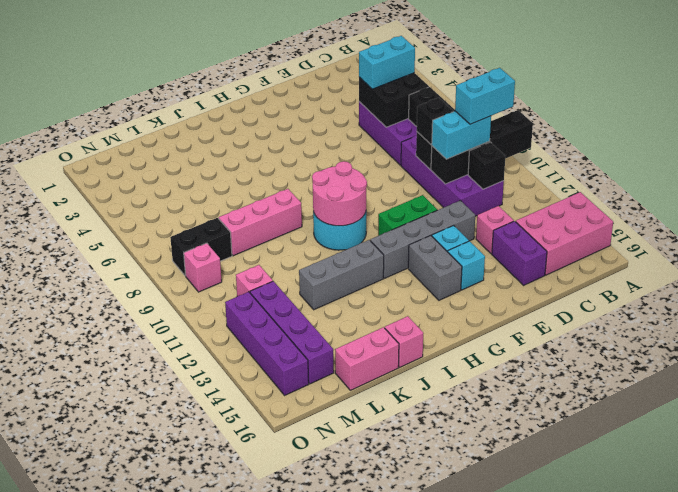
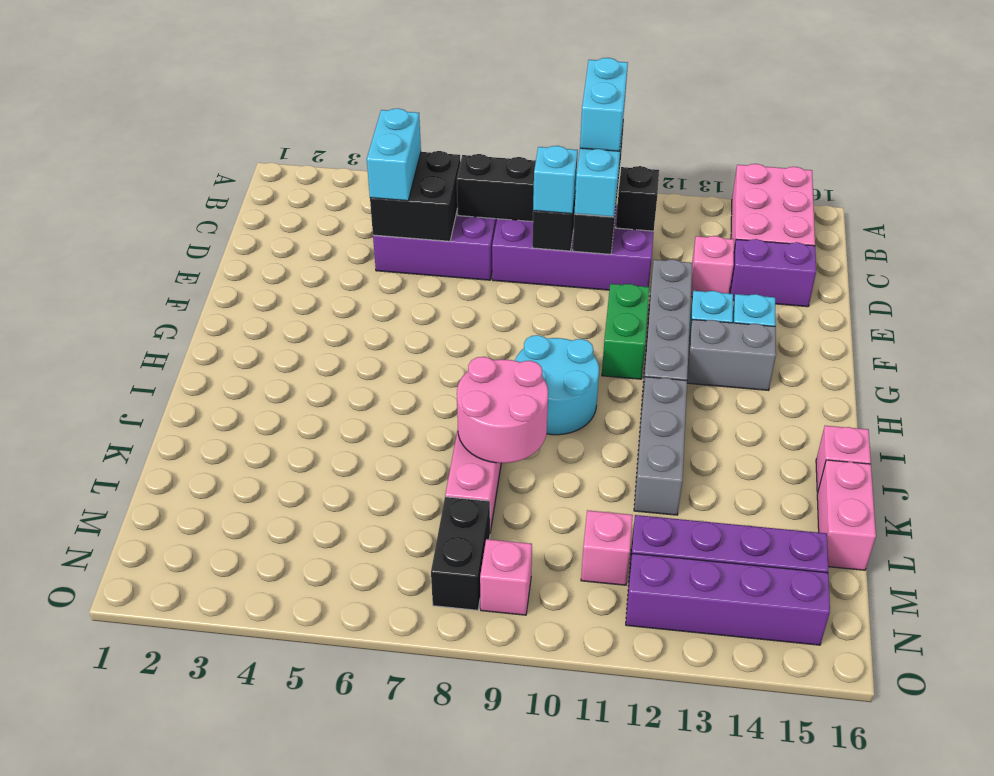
black 1x1 brick [417,98,453,145] -> cyan 1x1 brick [533,146,578,214]
pink 2x2 round brick [312,161,367,226] -> pink 2x2 round brick moved to [457,357,548,463]

